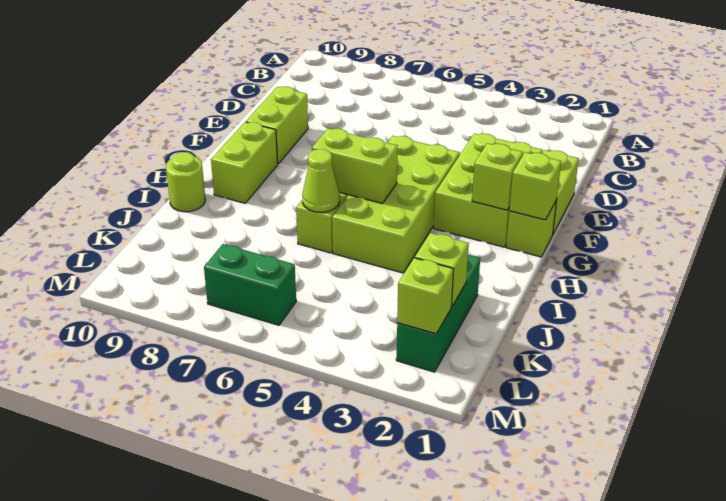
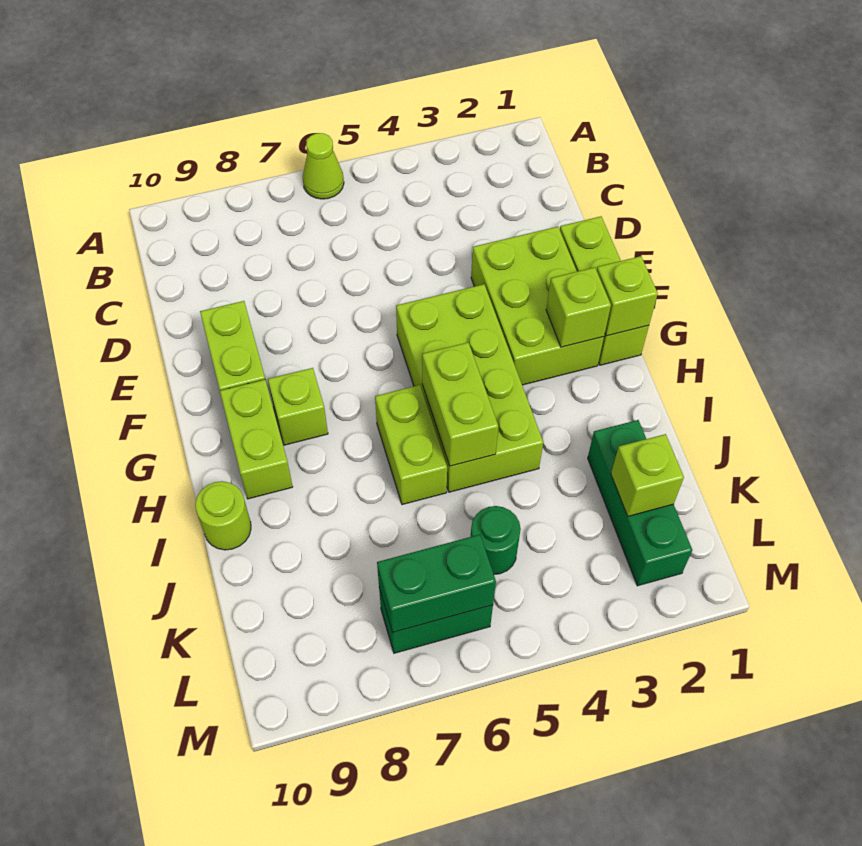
lime 1x2 brick [312,128,398,204] -> lime 1x2 brick turned to [422,342,498,466]
lime 1x1 cone [302,149,340,212] -> lime 1x1 cone moved to [303,133,344,199]
none -> green 1x1 round brick [471,506,521,574]
lime 1x1 brick [397,258,454,334] -> lime 1x1 brick moved to [268,368,328,445]
none -> green 1x2 brick [377,535,496,633]

